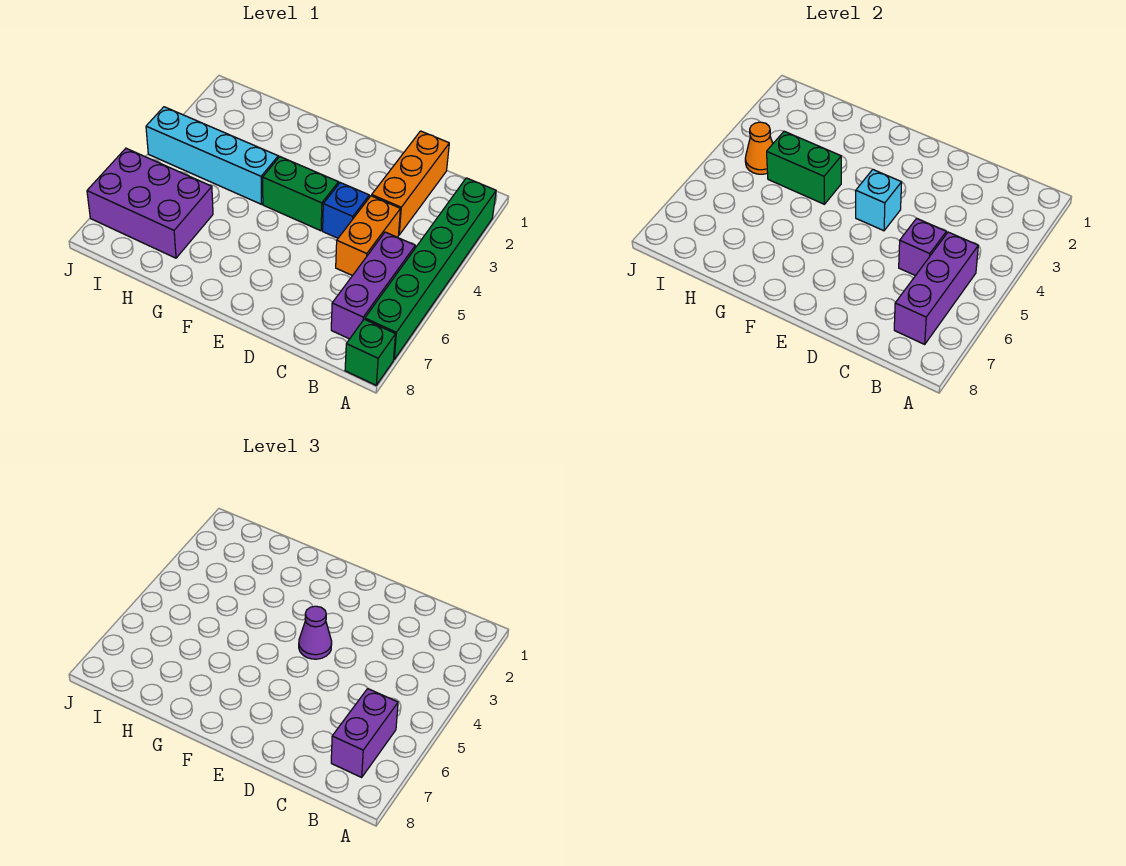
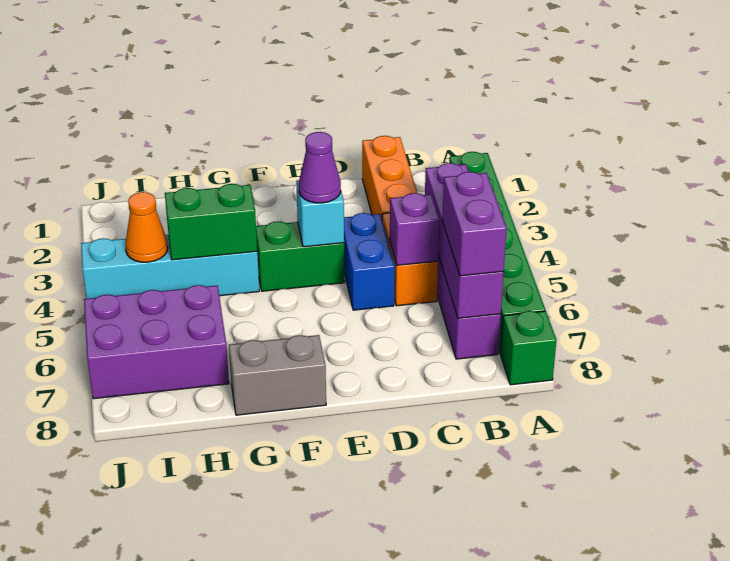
purple 1x3 brick [894,232,978,344] -> purple 1x4 brick [425,163,504,318]
blue 1x1 brick [323,183,369,238] -> blue 1x2 brick [344,213,395,310]
none -> grey 1x2 brick [229,335,326,415]

